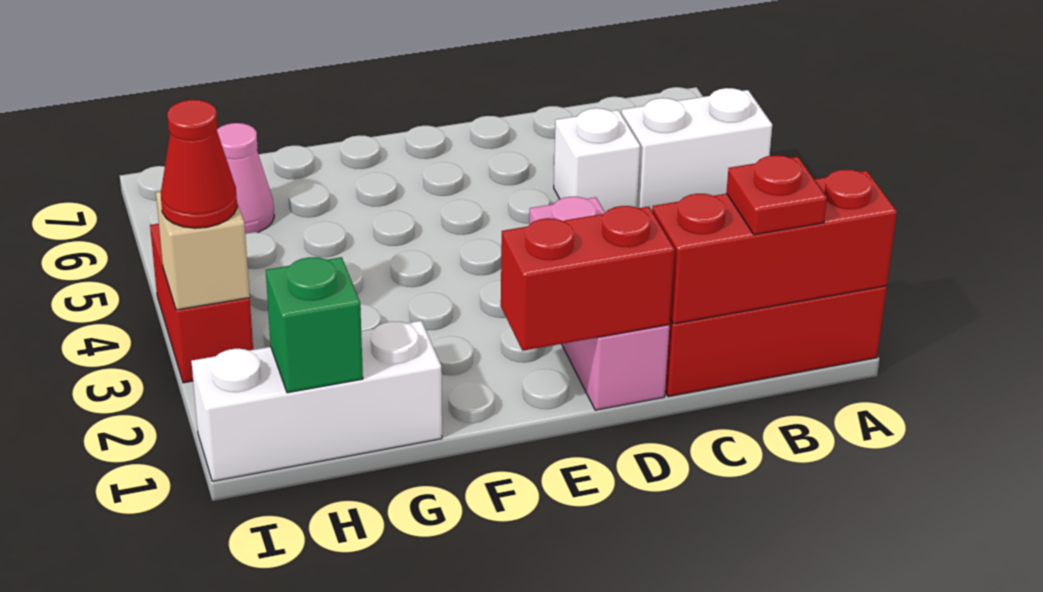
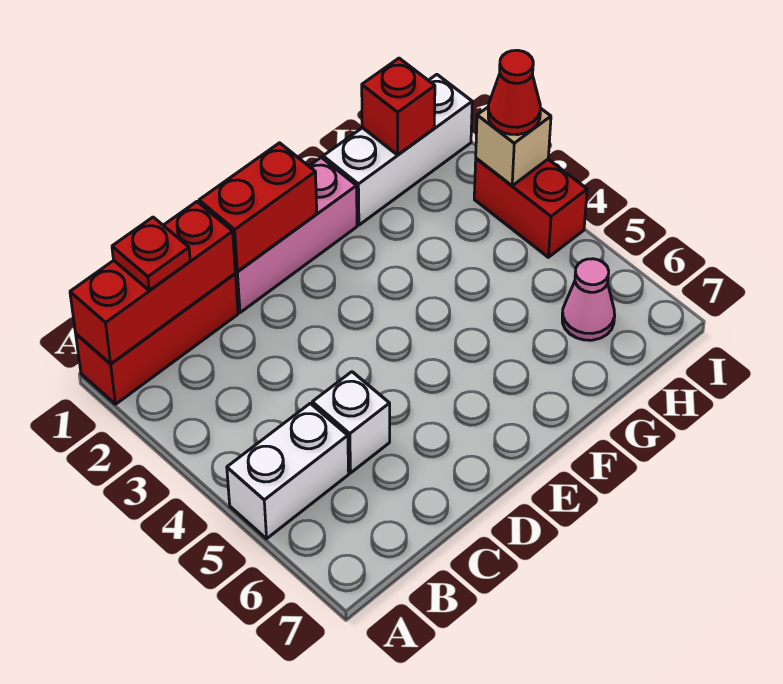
pink 1x3 brick [529,197,669,410] -> pink 1x3 brick turned to [235,157,357,313]
green 1x1 brick [266,257,363,393] -> red 1x1 brick [362,58,435,155]

